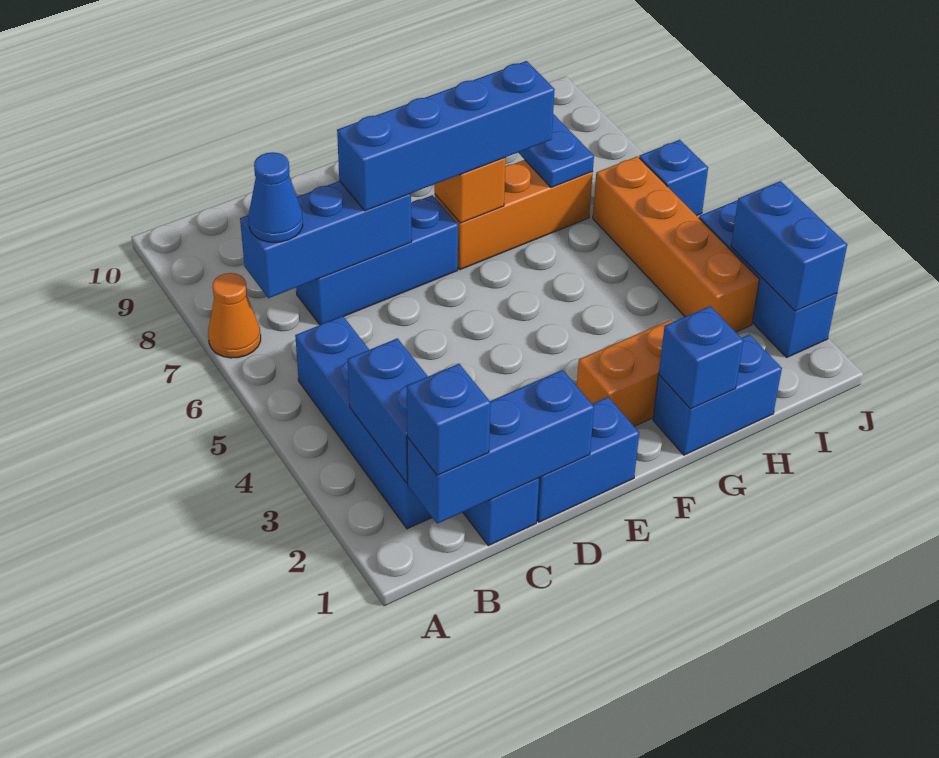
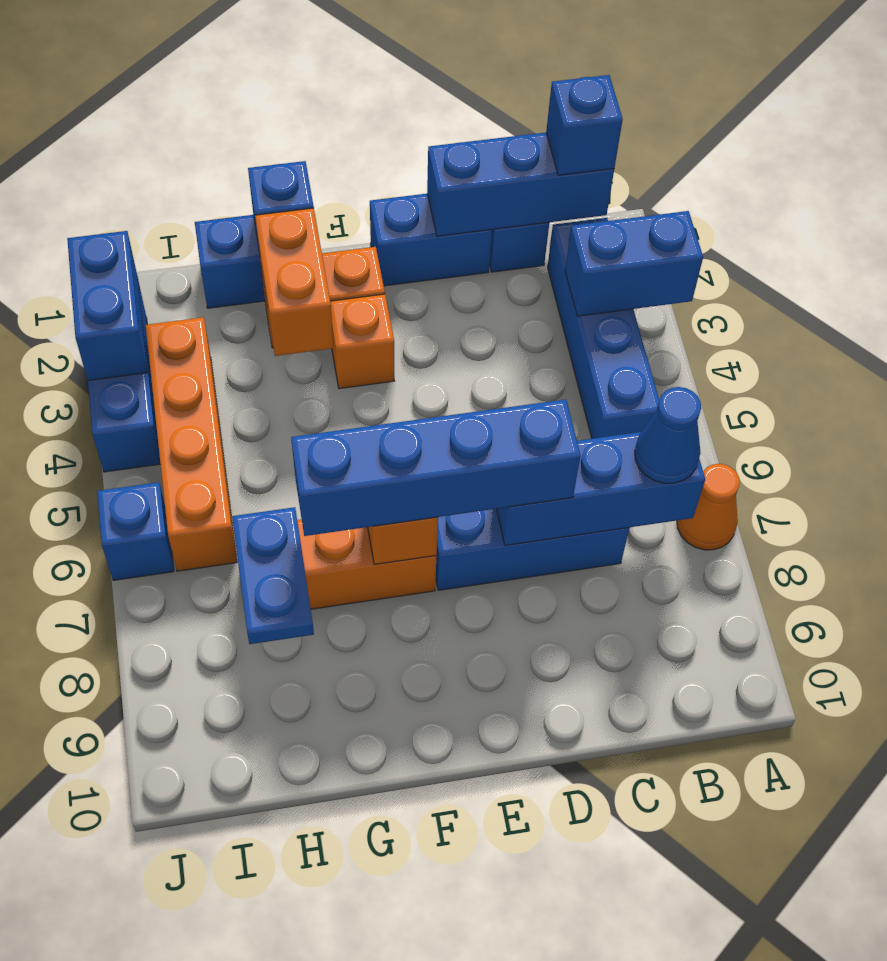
blue 1x2 brick [348,338,428,483] -> blue 1x2 brick turned to [565,211,703,316]
none -> orange 1x1 brick [330,294,394,389]
none -> orange 1x2 brick [255,208,333,356]

